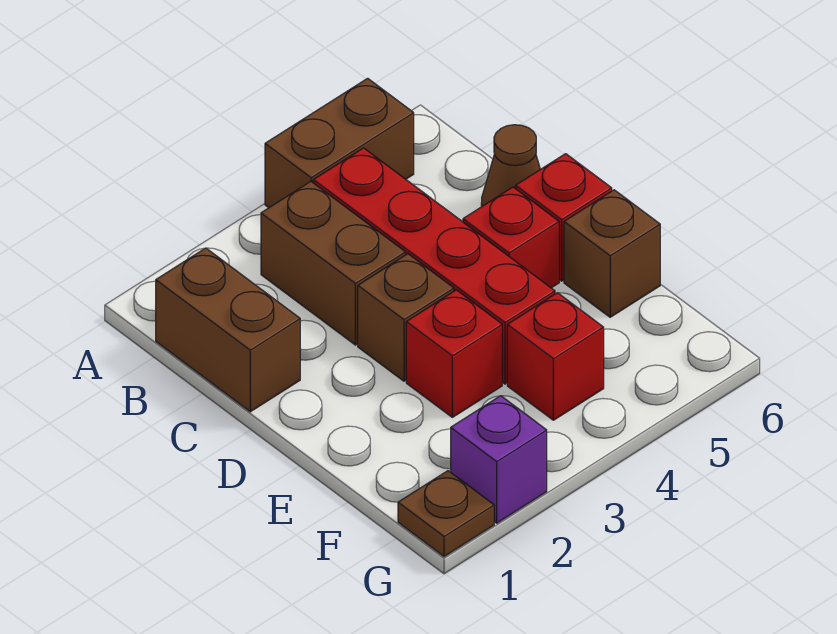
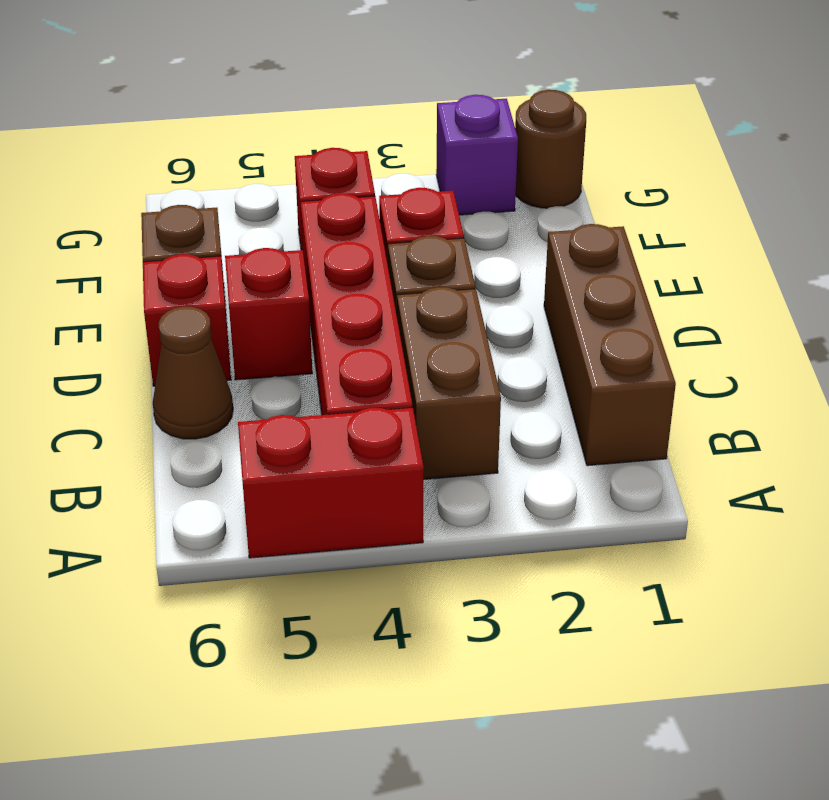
brown 1x2 brick [265,78,414,208] -> red 1x2 brick [238,408,424,558]
brown 1x2 brick [156,248,300,412] -> brown 1x3 brick [544,224,676,466]
brown 1x1 plate [398,471,494,557] -> brown 1x1 round brick [515,90,586,208]

